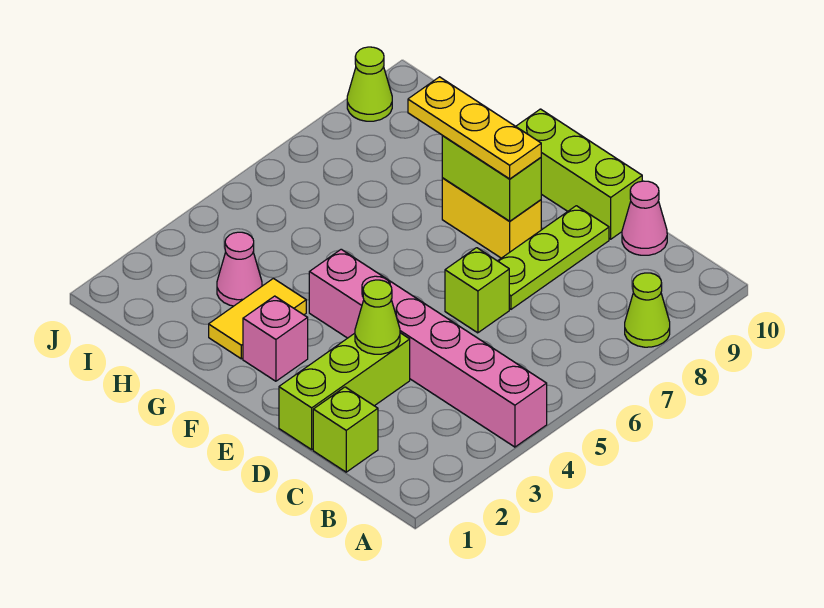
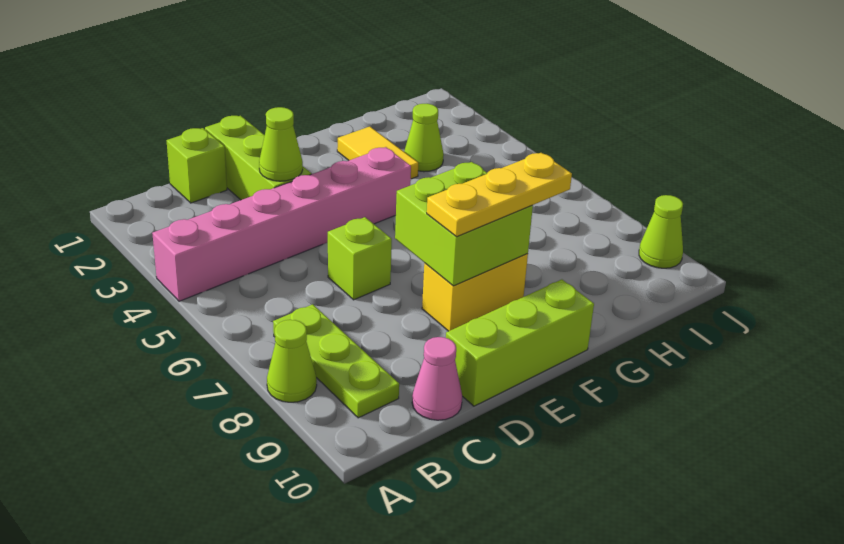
lime 1x3 plate [498,206,609,309] -> lime 1x3 plate moved to [273,304,399,418]
lime 1x2 brick [442,136,541,221] -> lime 2x2 brick [395,162,533,286]
pink 1x1 brick [243,296,308,381] -> none
pink 1x1 cone [217,232,262,306] -> lime 1x1 cone [404,104,444,172]

